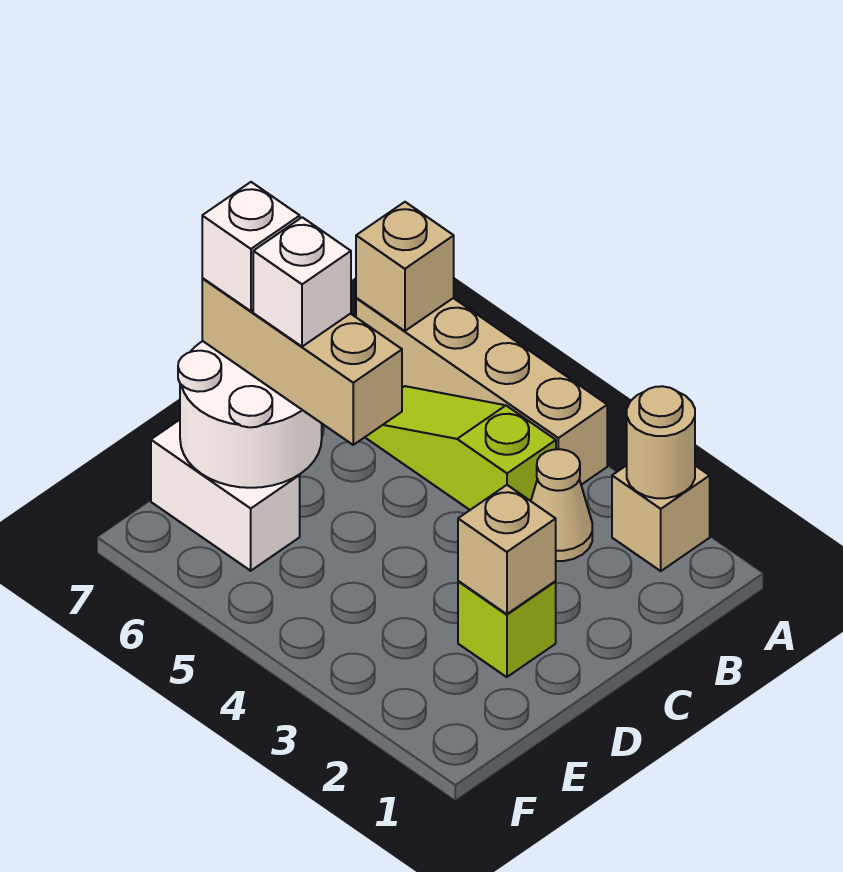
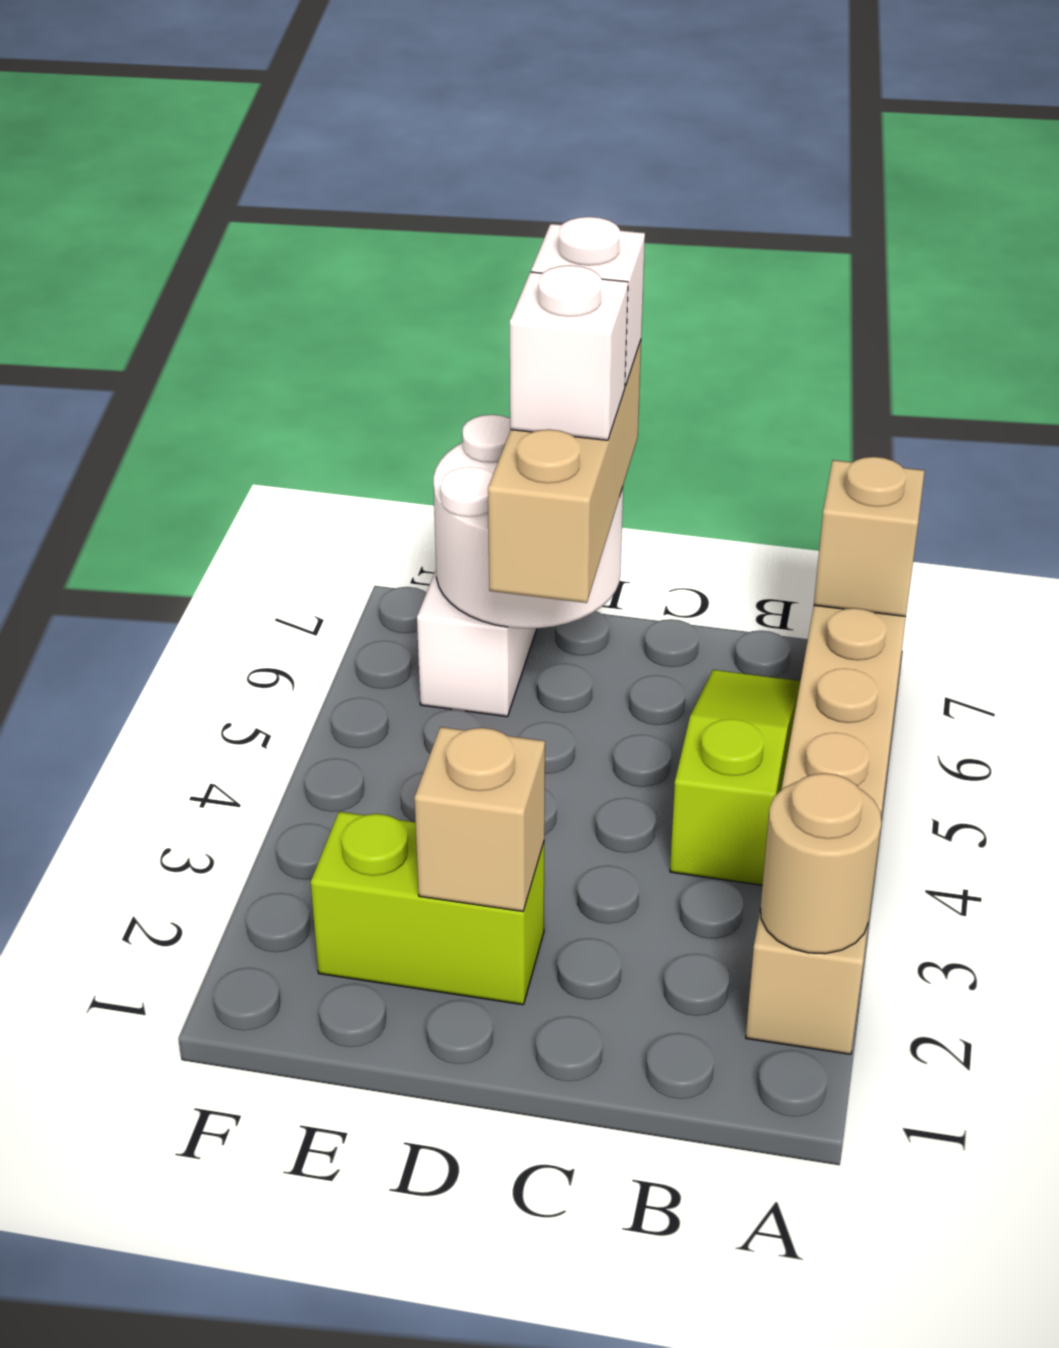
tan 1x1 cone [531,449,592,561] -> none
lime 1x1 brick [458,581,556,677] -> lime 1x2 brick [311,812,544,1005]

